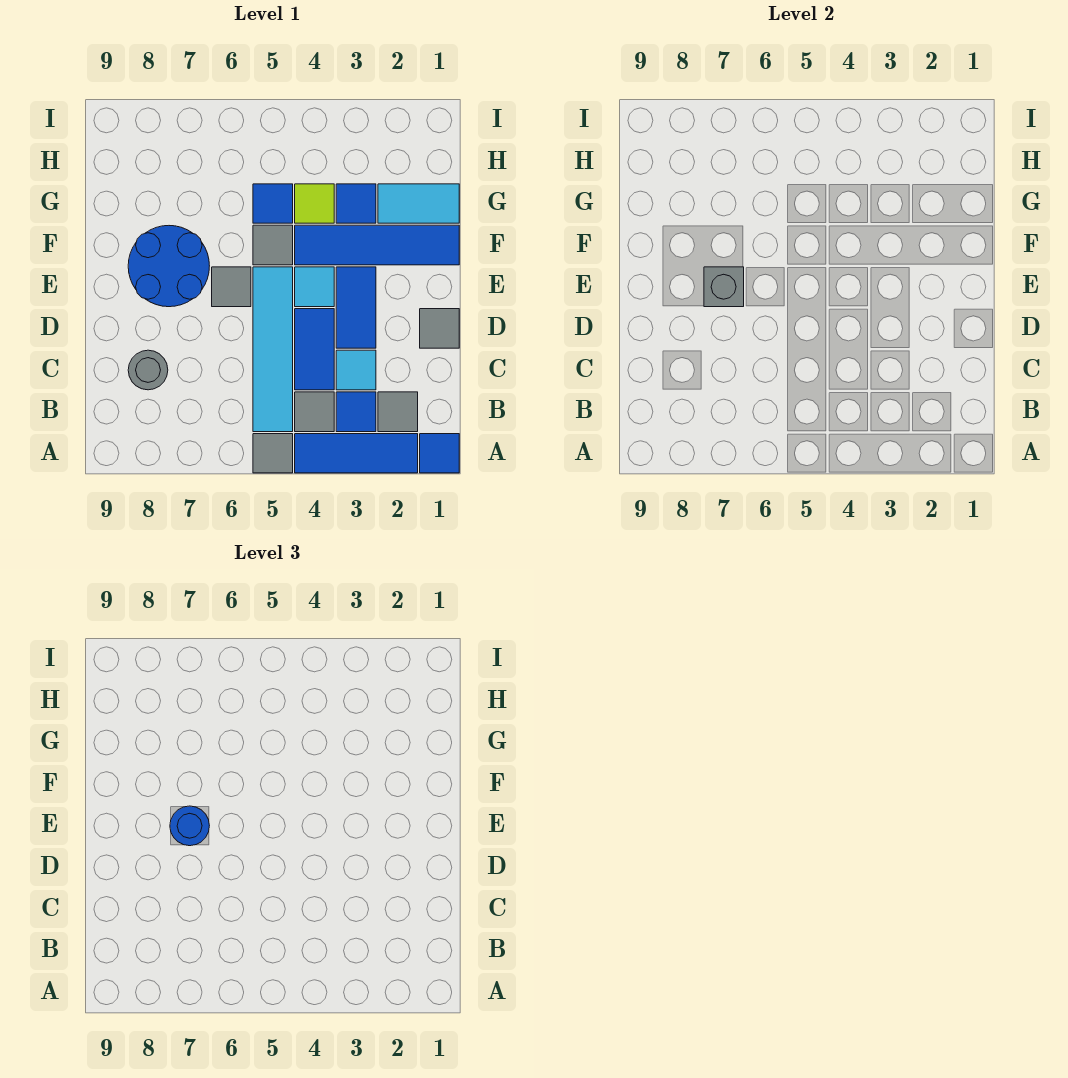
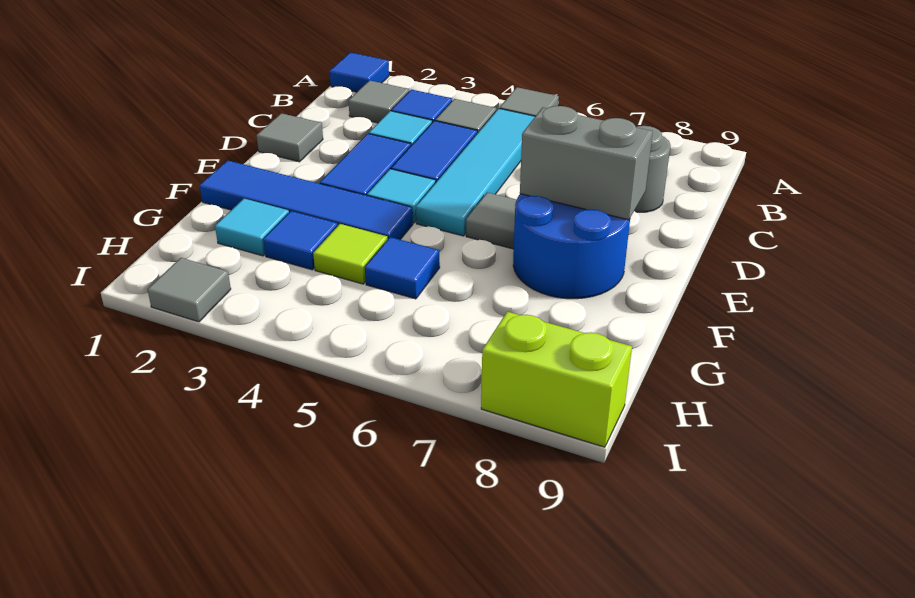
blue 1x3 tile [295,434,418,473] -> none
grey 1x1 brick [704,267,744,307] -> grey 1x2 brick [520,106,653,220]
blue 1x1 round brick [170,806,209,846] -> none
grey 1x1 tile [253,225,293,265] -> grey 1x1 tile moved to [147,258,231,322]
cyan 1x2 tile [378,184,459,223] -> cyan 1x1 tile [215,199,289,256]
none -> lime 1x2 brick [481,312,632,447]

